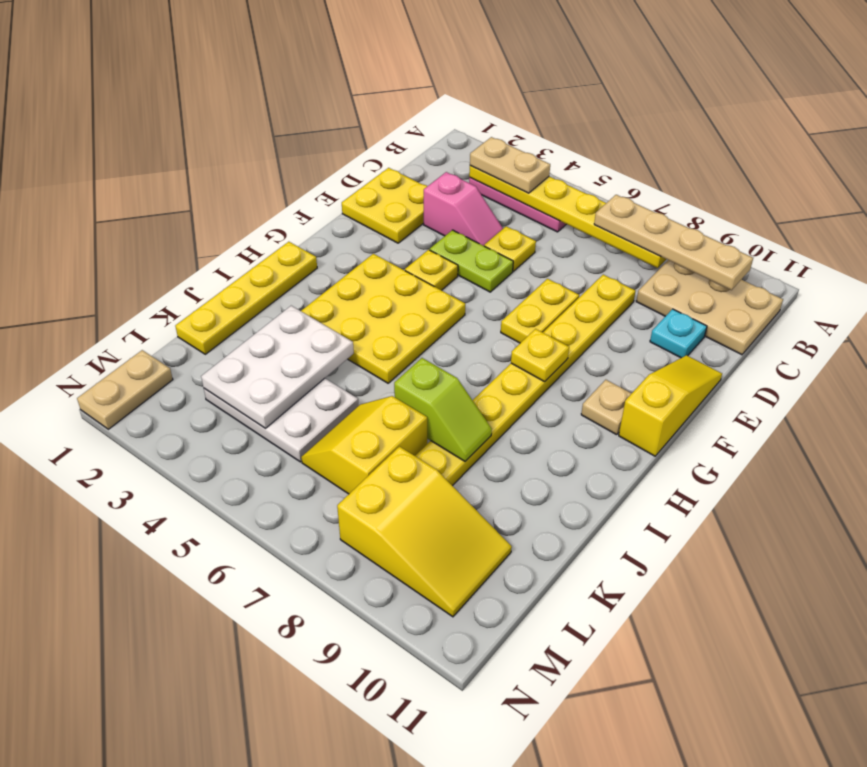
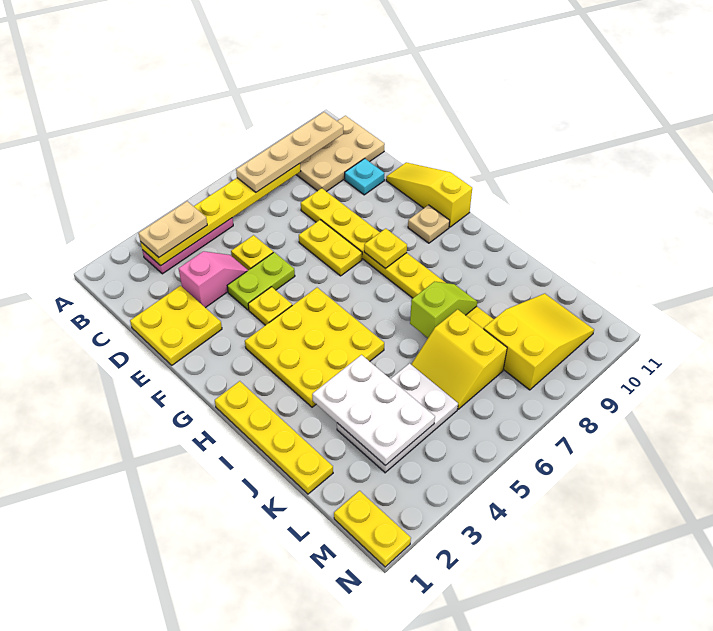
tan 1x2 plate [77,350,173,429] -> yellow 1x2 plate [334,491,411,567]

